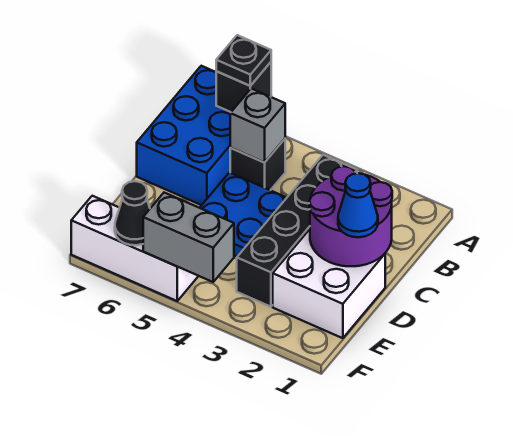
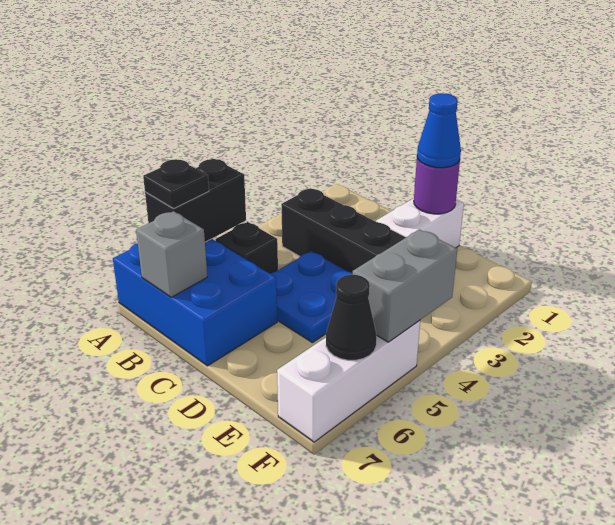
black 1x1 brick [216,62,271,112] -> black 1x2 brick [145,159,246,242]
grey 1x1 brick [230,89,285,163] -> grey 1x1 brick moved to [136,211,207,297]
purple 2x2 round brick [309,166,392,266] -> purple 1x1 round brick [414,158,460,214]
white 2x2 brick [273,229,385,338] -> white 1x2 brick [376,198,464,248]

